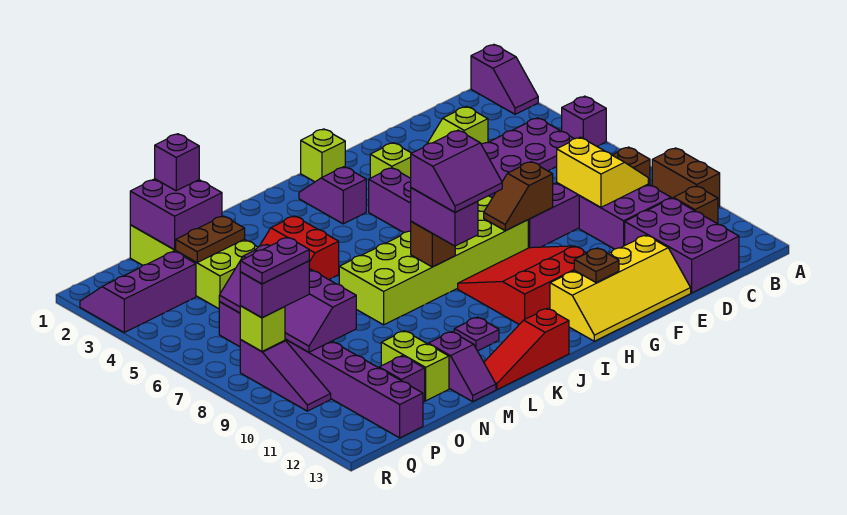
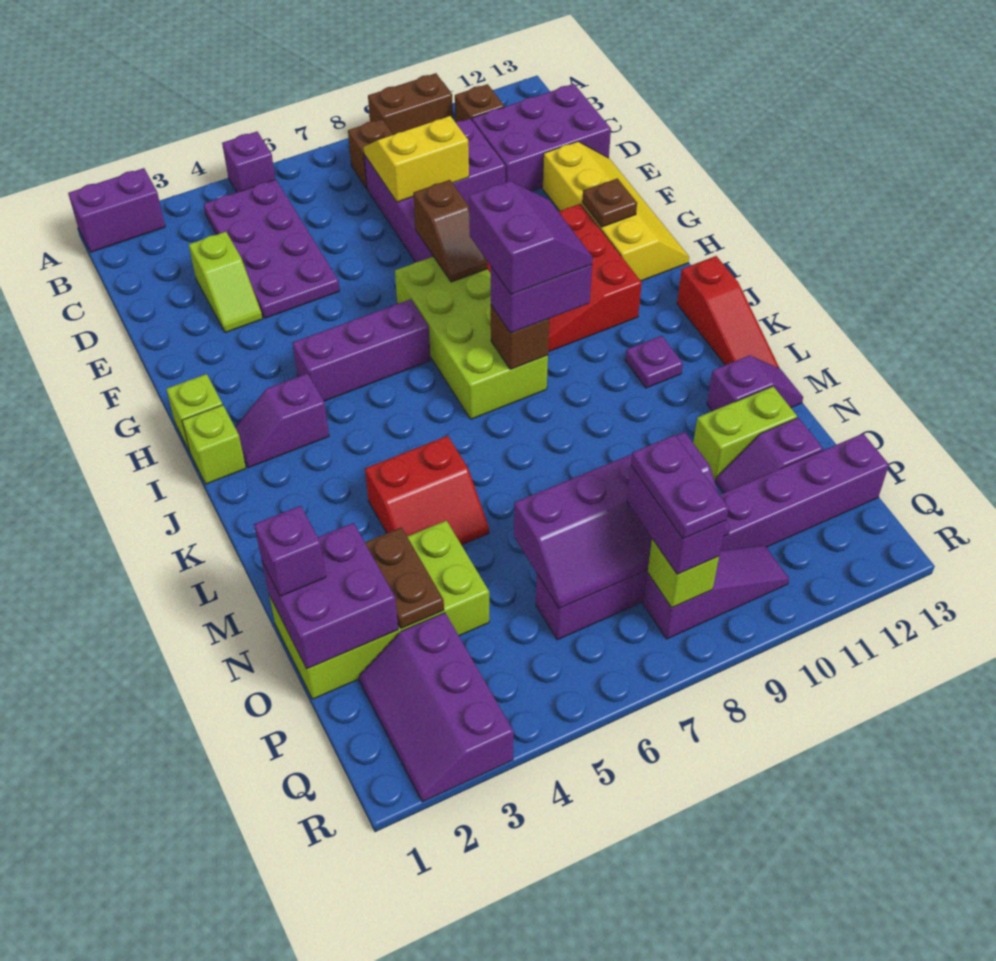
purple 1x2 slope [471,45,538,114] -> purple 1x2 brick [68,168,165,252]
lime 1x1 brick [370,143,411,178] -> lime 1x1 brick moved to [182,405,246,484]
lime 2x6 brick [339,196,528,325] -> lime 2x4 brick [395,257,548,419]

